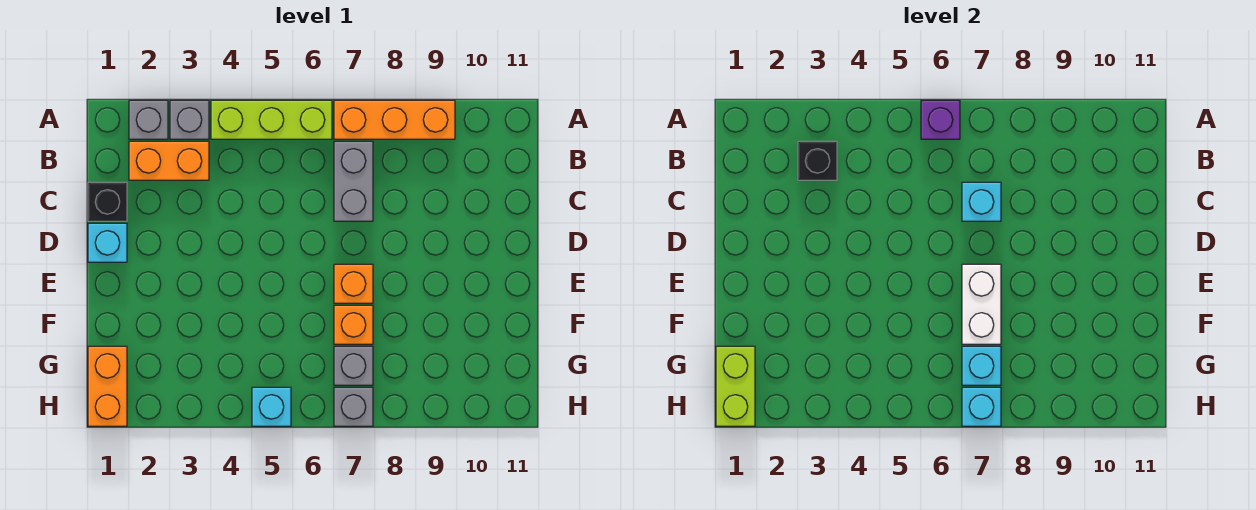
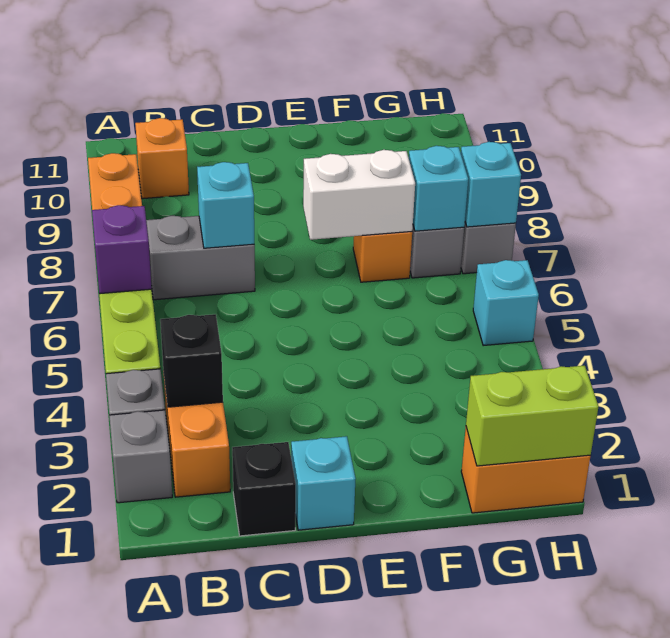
orange 1x1 brick [334,264,373,303] -> orange 1x1 brick moved to [135,118,189,199]

